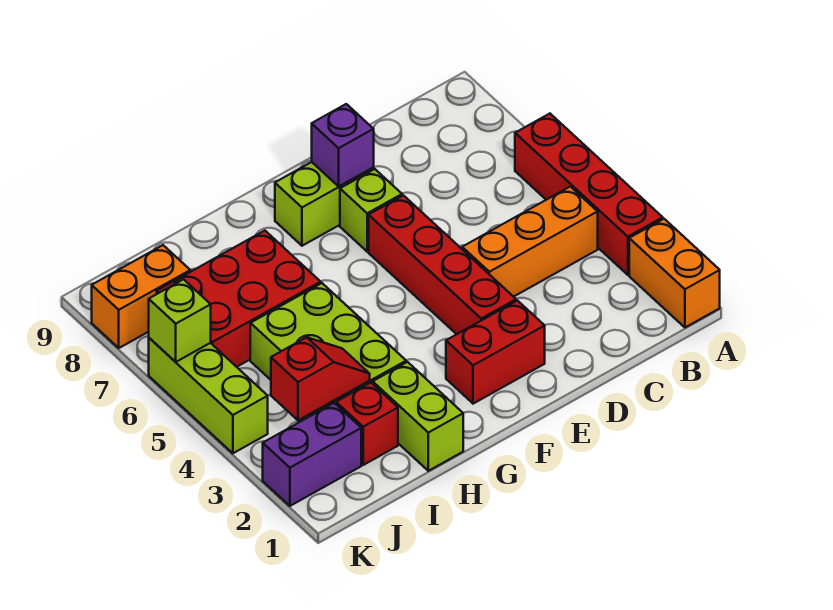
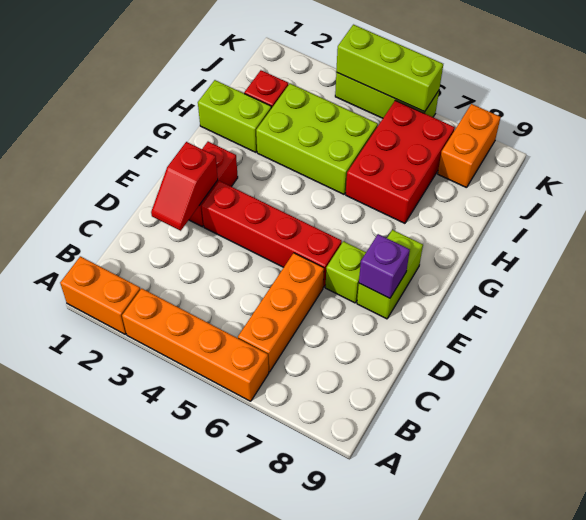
red 1x4 brick [515,114,663,275] -> orange 1x4 brick [122,288,269,401]
orange 1x3 brick [462,187,598,297] -> orange 1x3 brick moved to [238,253,324,372]
red 1x2 slope [271,337,370,420] -> red 1x2 slope moved to [151,142,218,231]
purple 1x2 brick [263,403,361,506] -> none
lime 1x1 brick [149,279,211,362] -> lime 1x3 brick [336,25,443,112]

